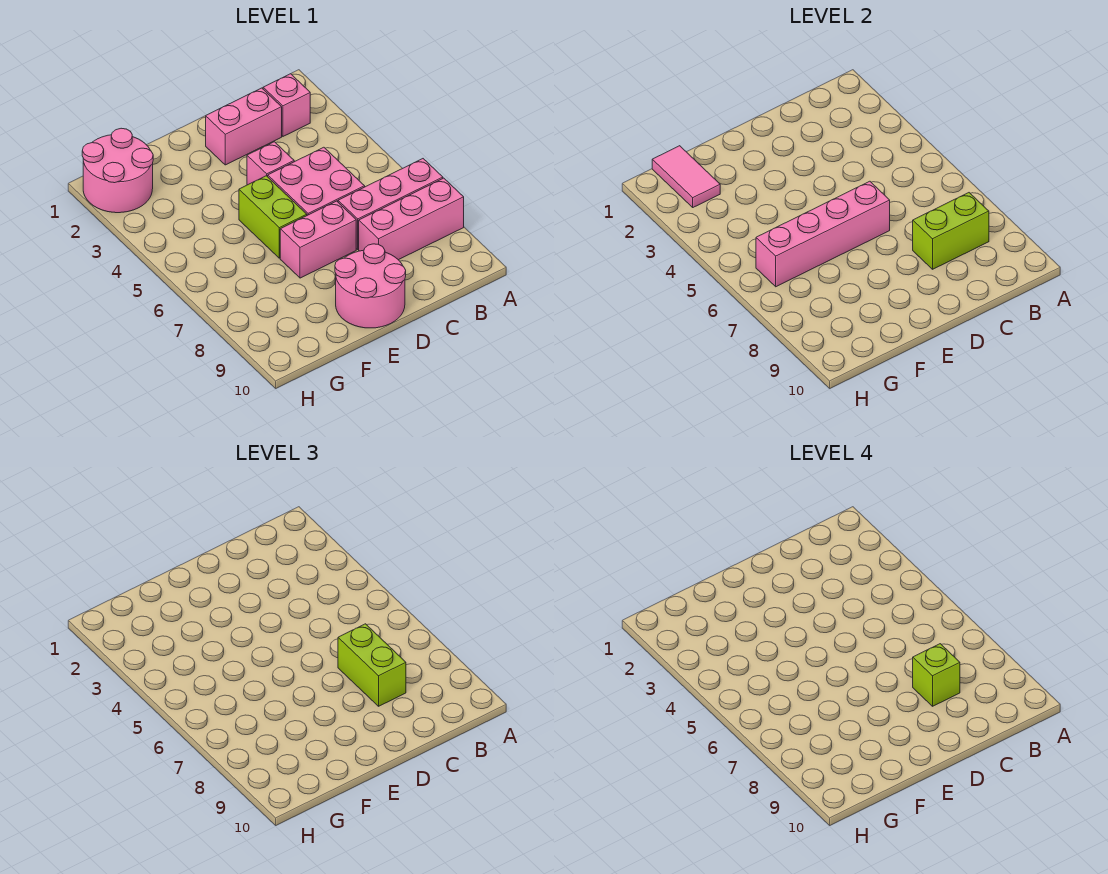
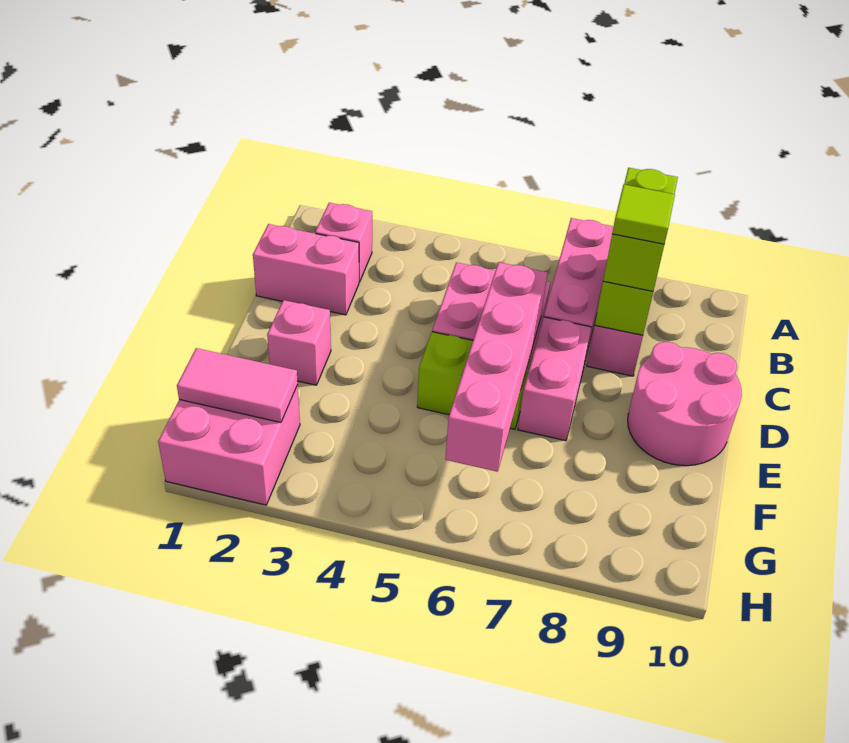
pink 1x2 brick [206,88,282,165] -> pink 1x2 brick turned to [253,224,359,315]
lime 1x2 brick [338,624,406,706] -> lime 1x2 brick turned to [603,168,678,291]
lime 1x1 brick [913,644,960,706] -> lime 1x1 tile [612,185,675,244]
pink 1x1 brick [247,142,294,185] -> pink 1x1 brick moved to [267,300,331,385]
pink 2x2 round brick [82,128,153,213] -> pink 2x2 brick [158,385,300,505]

